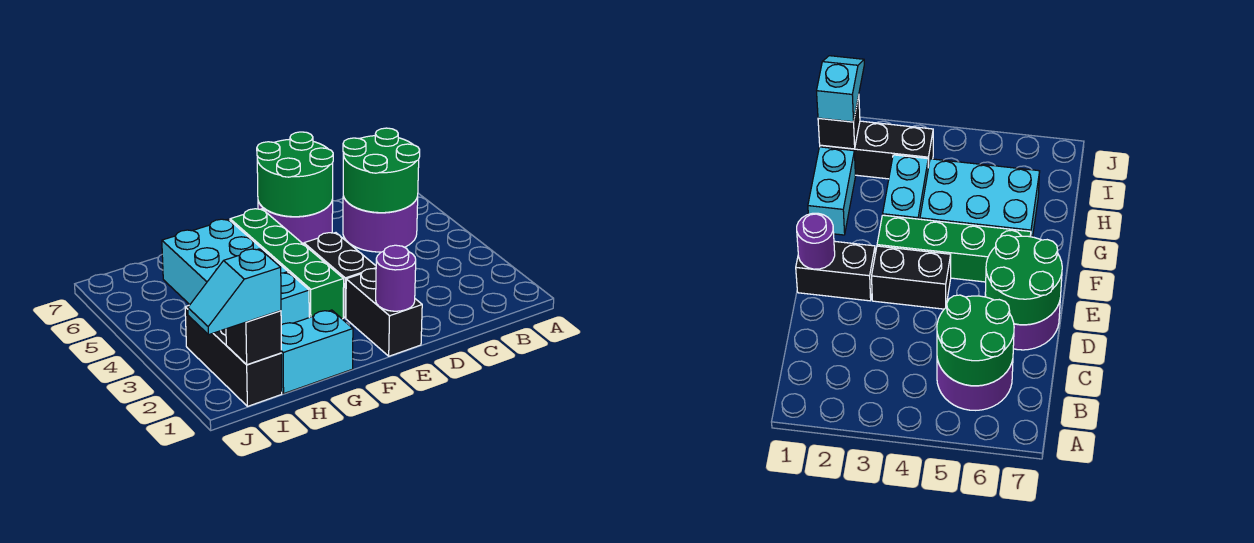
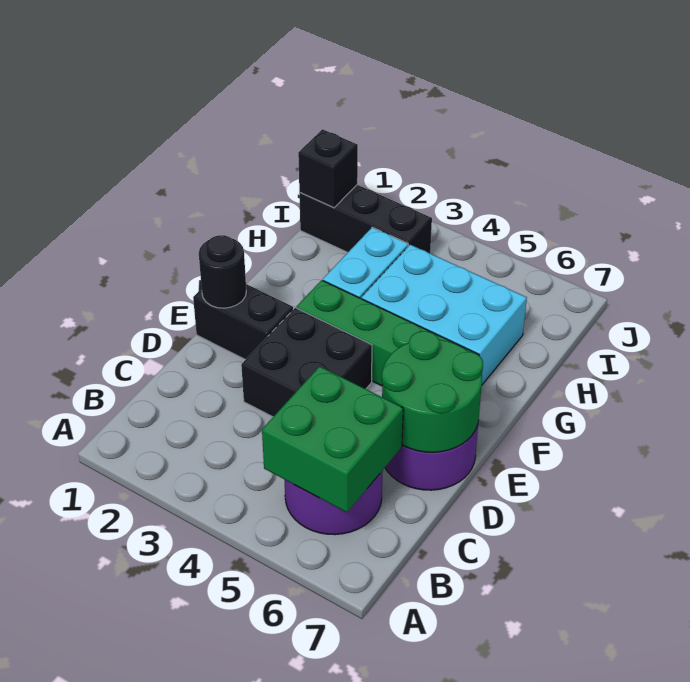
green 2x2 round brick [343,128,420,213] -> green 2x2 brick [262,366,403,512]
purple 1x1 round brick [376,245,416,311] -> black 1x1 round brick [199,235,246,308]
black 1x2 brick [304,233,376,318] -> black 2x2 brick [241,308,372,417]
cyan 1x2 brick [281,310,353,393] -> none
cyan 1x2 slope [188,249,281,335] -> none

